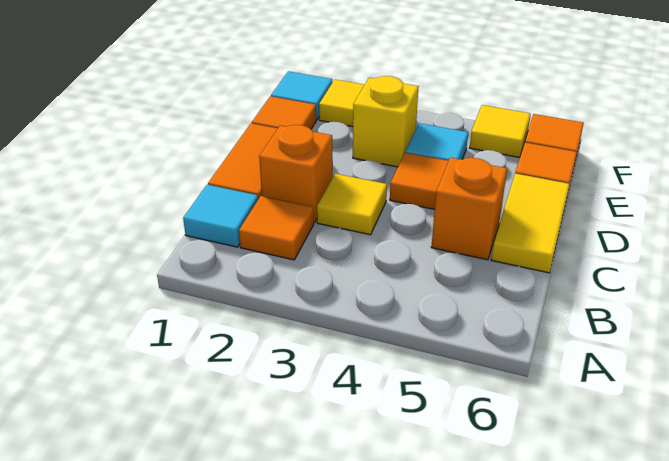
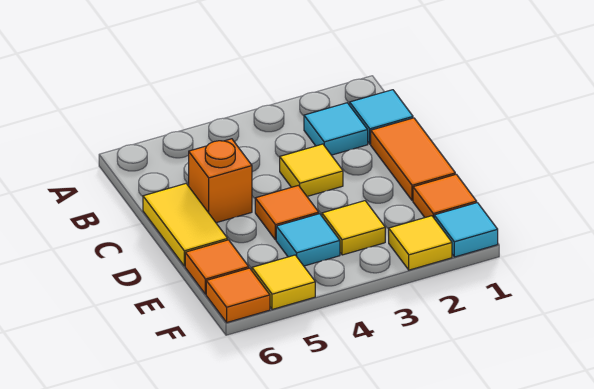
orange 1x1 tile [239,196,314,260] -> cyan 1x1 tile [304,103,368,155]
orange 1x1 brick [259,125,332,223] -> none
yellow 1x1 brick [353,76,419,167] -> yellow 1x1 tile [322,201,385,255]

